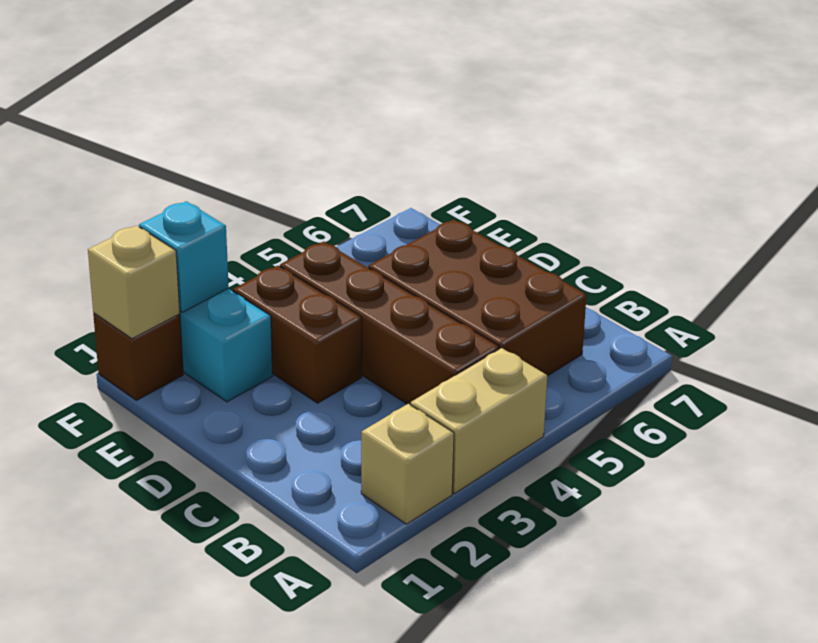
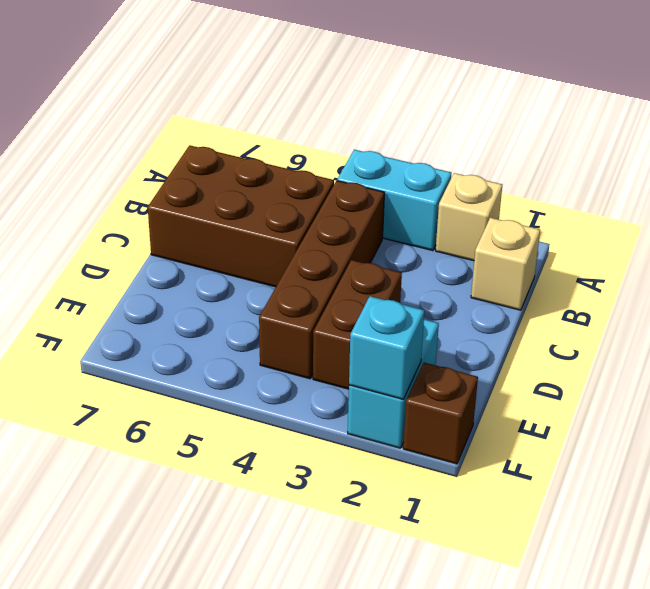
tan 1x2 brick [410,348,547,494] -> cyan 1x2 brick [337,150,451,251]
brown 2x3 brick [368,220,587,376] -> brown 2x3 brick turned to [148,145,334,287]
tan 1x1 brick [88,226,180,339] -> tan 1x1 brick moved to [471,218,540,310]

